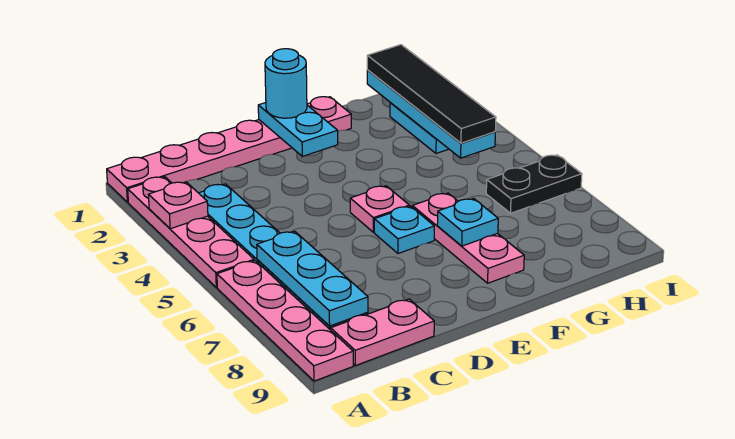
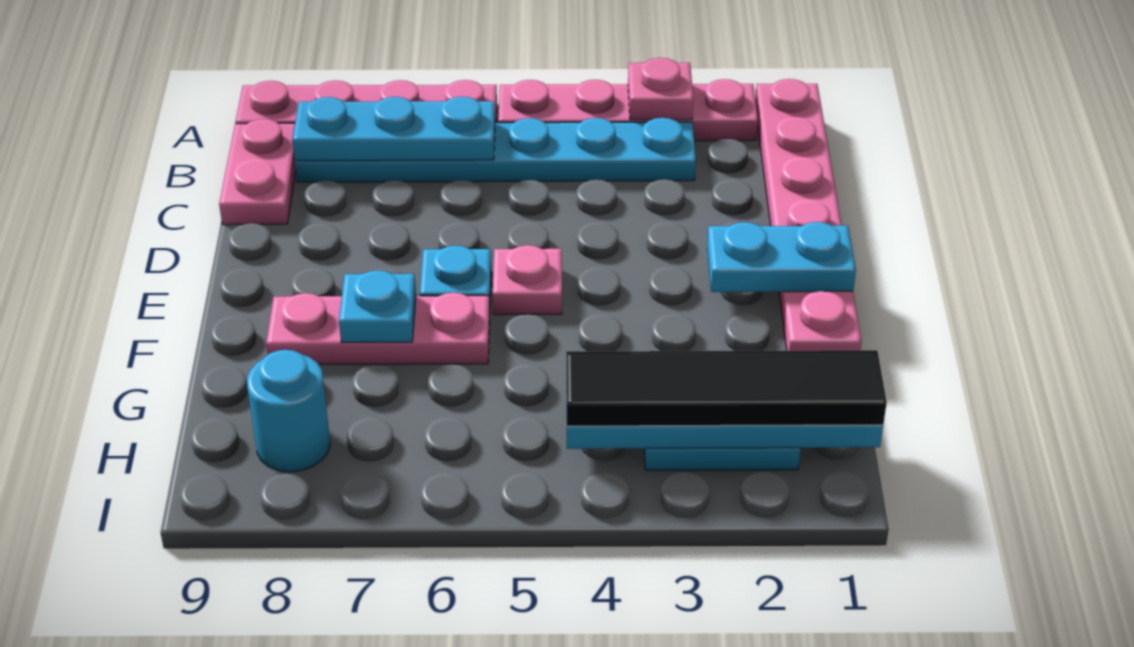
cyan 1x1 round brick [265,49,307,118] -> cyan 1x1 round brick moved to [247,350,330,472]
black 1x2 plate [486,155,582,213] -> none

